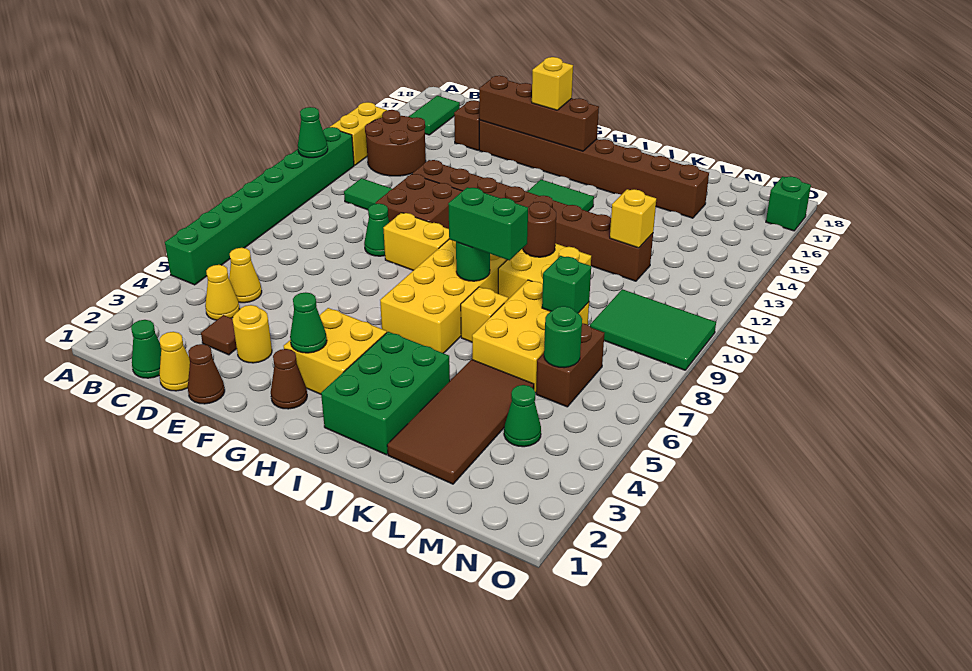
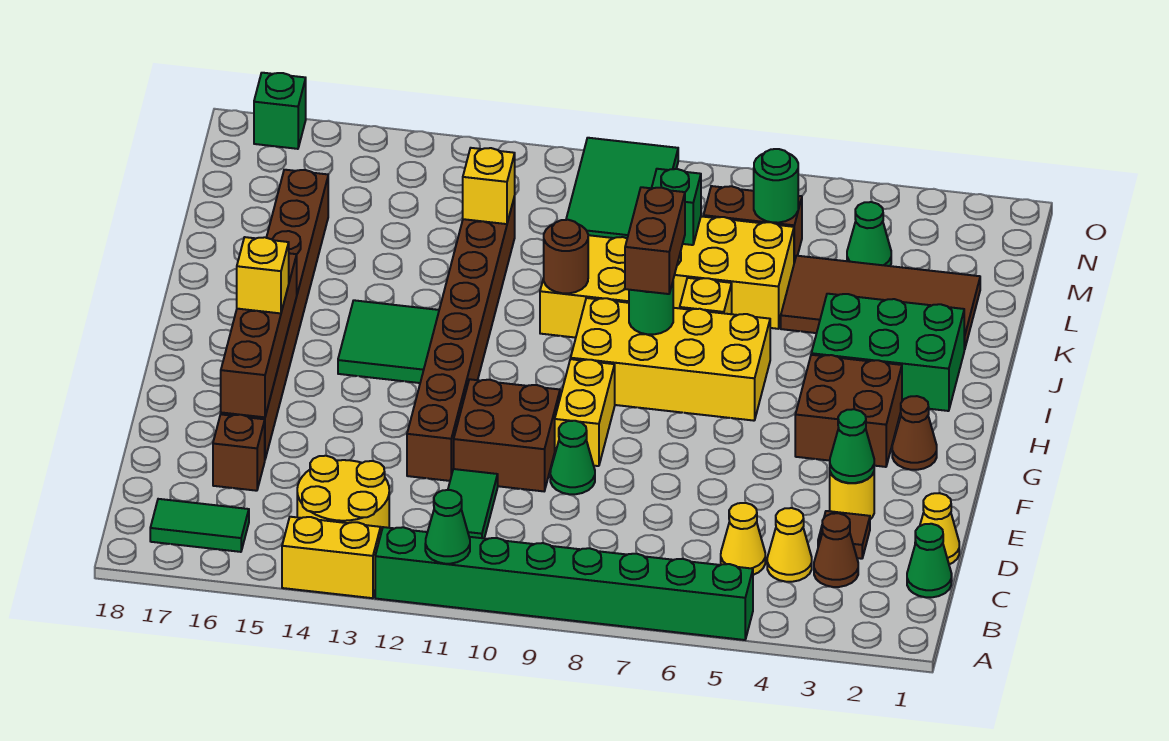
brown 2x2 round brick [365,110,426,176] -> yellow 2x2 round brick [297,456,389,532]
brown 1x1 cone [188,344,225,404] -> brown 1x1 cone moved to [814,513,858,587]
yellow 2x2 brick [284,308,387,394] -> brown 2x2 brick [795,355,902,467]
green 1x1 cone [290,292,327,353] -> green 1x1 cone moved to [830,409,874,483]
green 1x2 brick [448,187,528,260] -> brown 1x2 brick [625,187,685,294]

